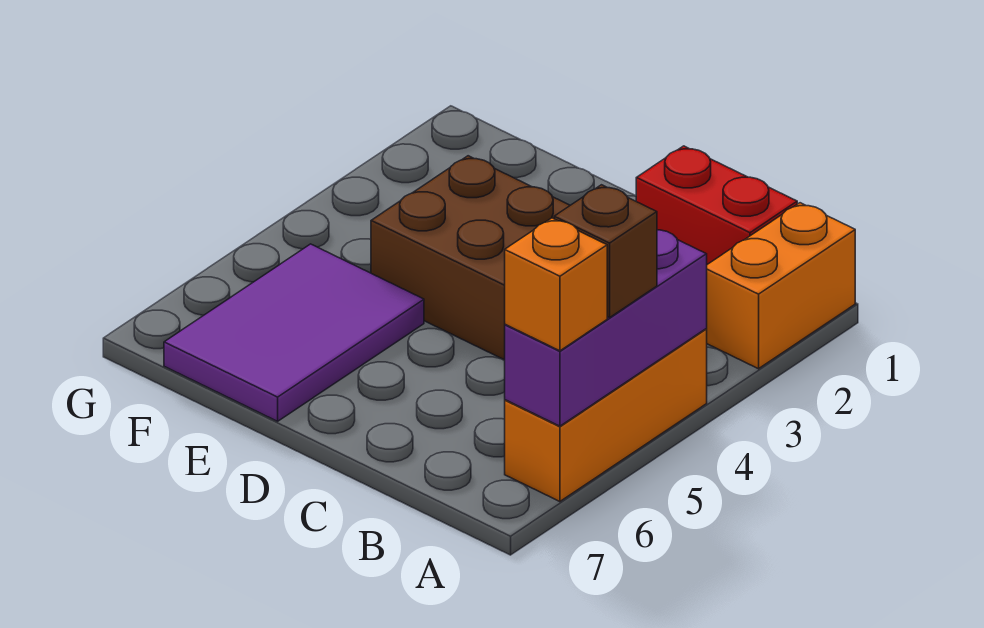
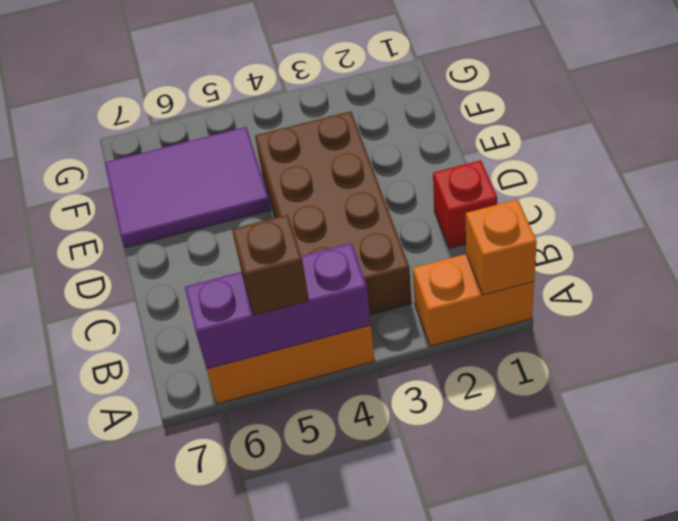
orange 1x1 brick [505,218,607,351] -> orange 1x1 brick moved to [466,199,537,295]
red 1x2 brick [636,146,797,264] -> red 1x1 brick [433,160,497,249]

